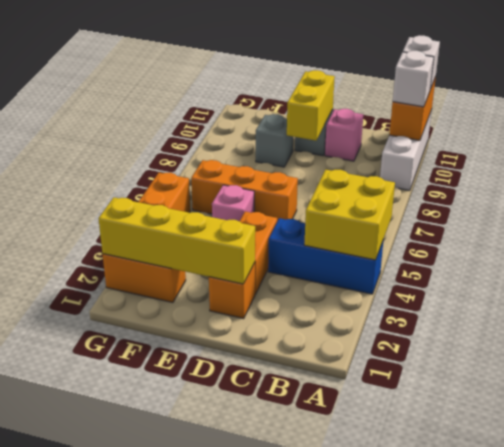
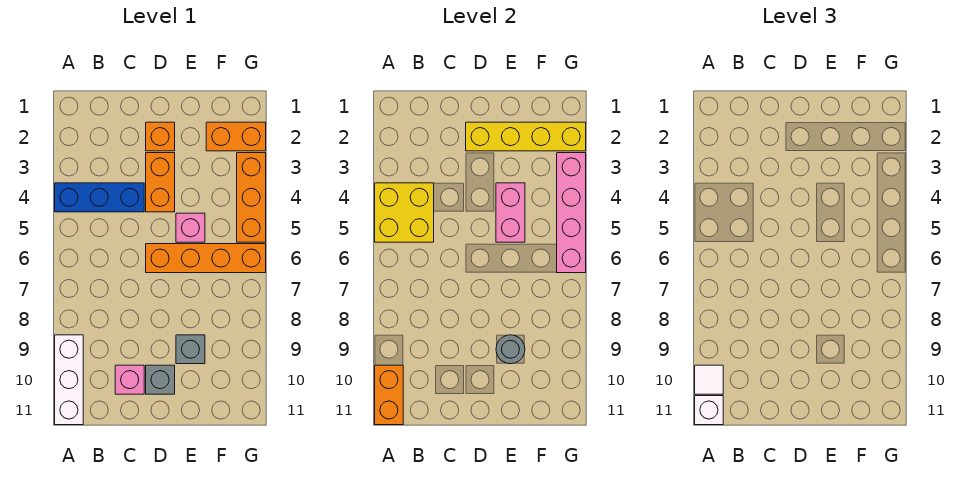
white 1x1 brick [393,51,434,107] -> white 1x1 tile [695,365,723,394]
orange 1x3 brick [191,160,298,221] -> orange 1x4 brick [146,244,266,273]
yellow 1x2 brick [287,70,335,141] -> none
none -> pink 1x2 brick [496,183,525,242]
none -> grey 1x1 round brick [496,335,525,364]
none -> pink 1x4 brick [557,153,586,273]

